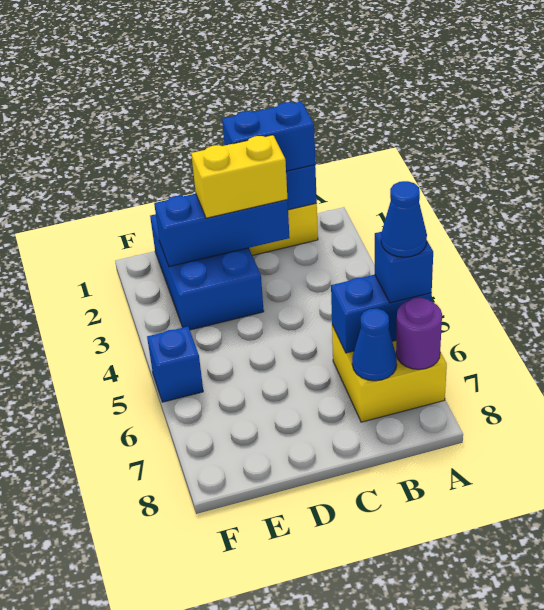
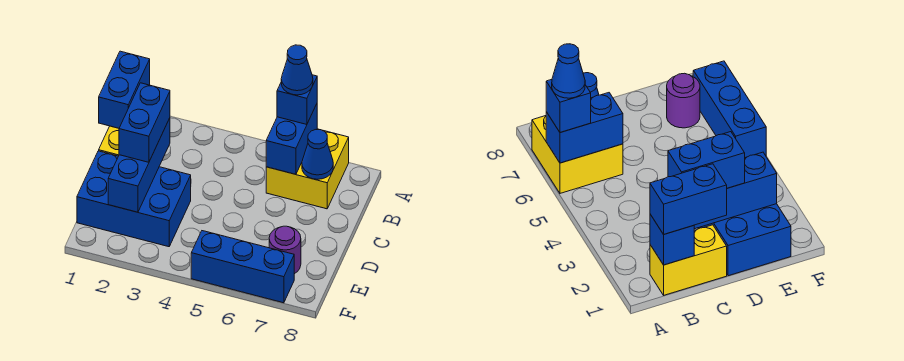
purple 1x1 round brick [396,298,442,369] -> purple 1x1 round brick moved to [269,226,301,274]
yellow 1x2 brick [191,135,288,218] -> blue 1x2 brick [119,83,170,162]
blue 1x1 brick [147,327,203,402] -> blue 1x3 brick [191,231,294,303]

